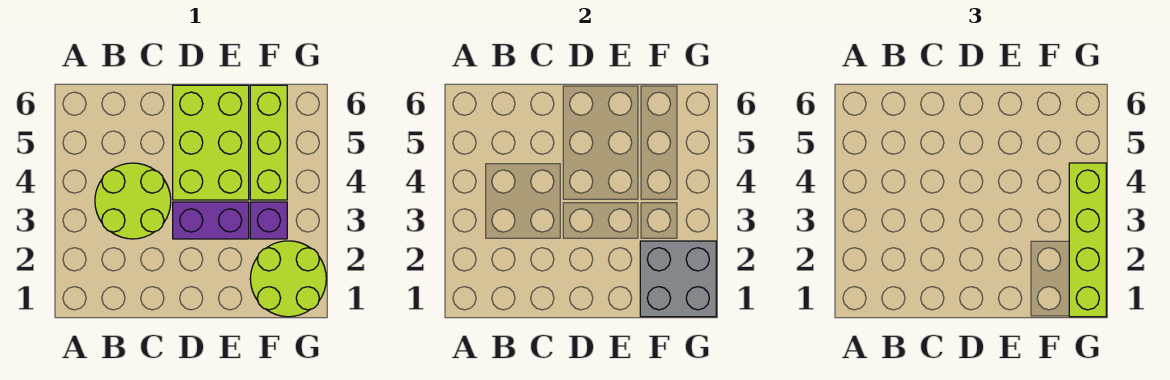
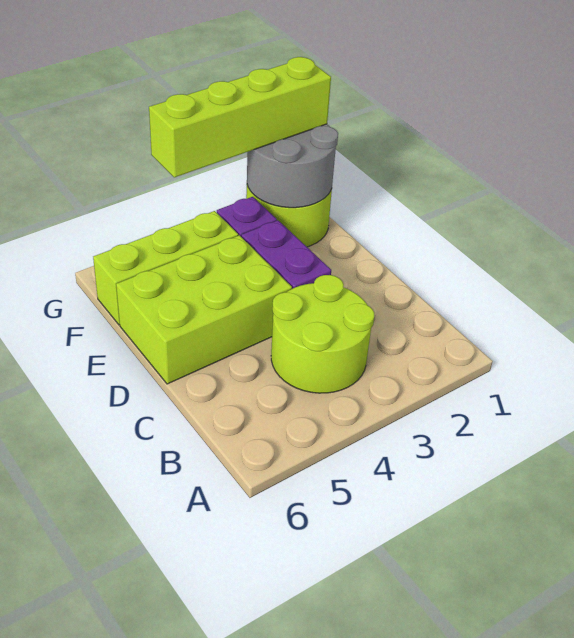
grey 2x2 brick [640,241,716,317] -> grey 2x2 round brick [247,124,338,208]

